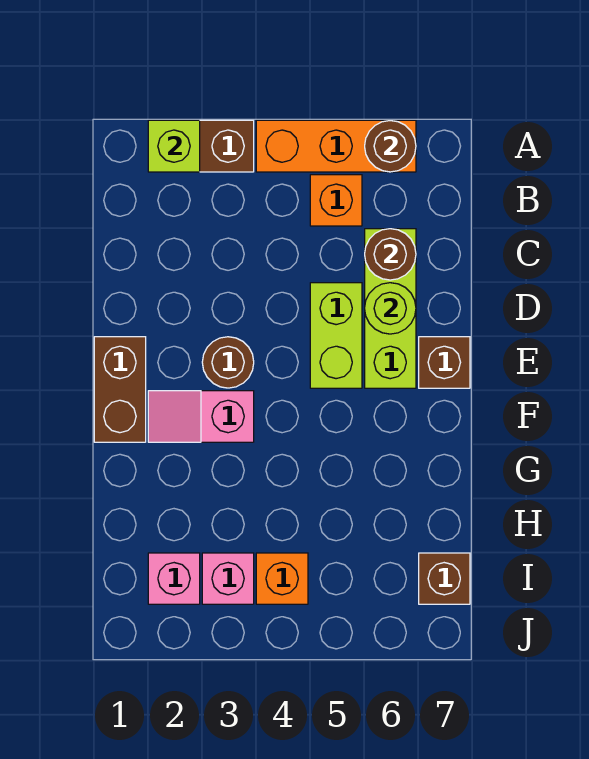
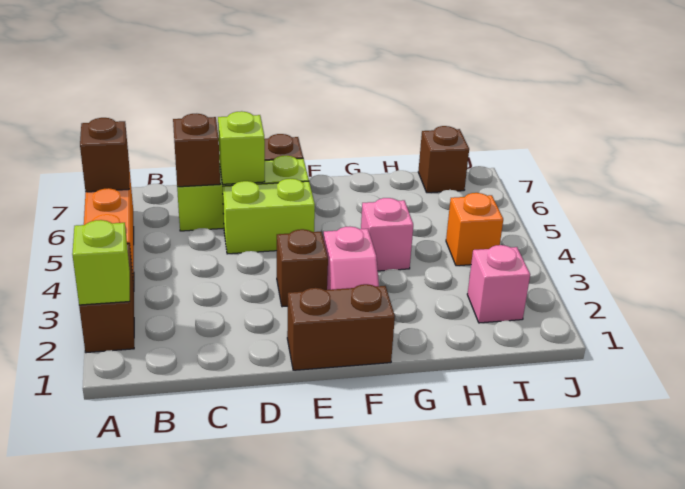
brown 1x1 round brick [365,121,416,172] -> brown 1x1 brick [80,118,129,192]
orange 1x1 brick [310,175,362,226] -> none
brown 1x1 round brick [365,229,416,280] -> brown 1x1 brick [173,114,220,187]
lime 1x1 round brick [365,283,416,334] -> lime 1x1 brick [218,111,265,184]
brown 1x1 round brick [202,337,254,388] -> brown 1x1 brick [277,229,328,307]
pink 1x1 brick [202,553,254,604] -> pink 1x1 brick moved to [361,198,413,271]

